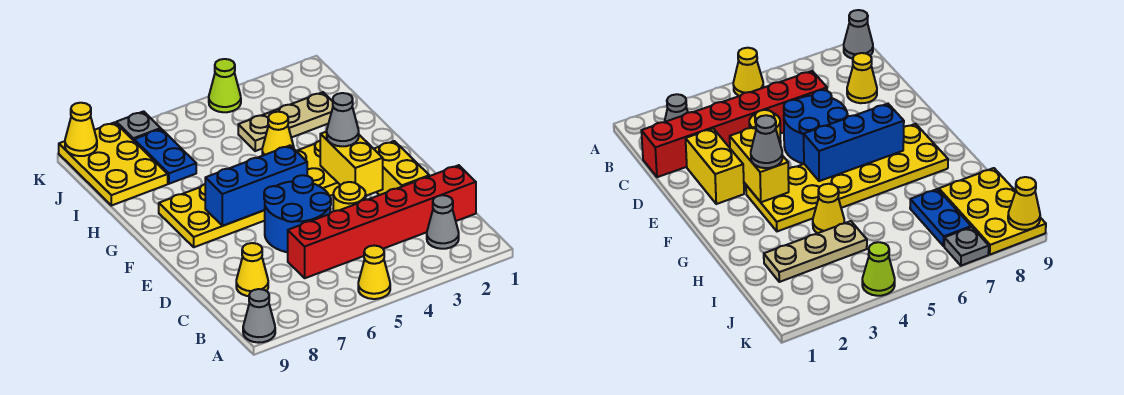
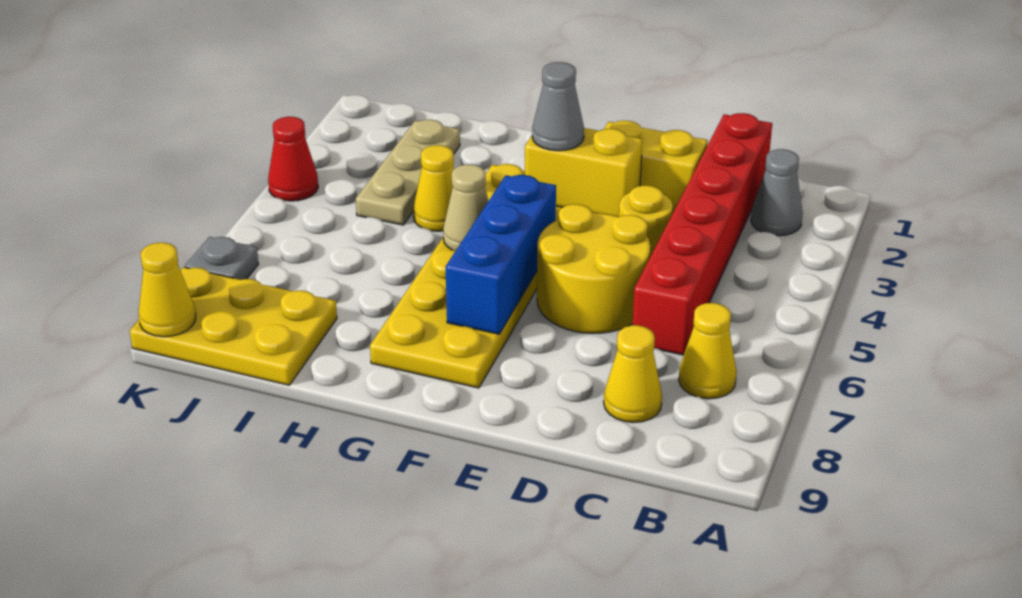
yellow 1x1 cone [358,246,390,299] -> yellow 1x1 cone moved to [679,303,737,399]
grey 1x1 cone [243,289,275,343] -> none
blue 2x2 round brick [264,175,331,252] -> yellow 2x2 round brick [537,204,650,333]
none -> tan 1x1 cone [443,165,488,251]
blue 1x2 plate [134,129,196,184] -> none
lime 1x1 cone [209,59,241,112] -> red 1x1 cone [268,117,318,201]

